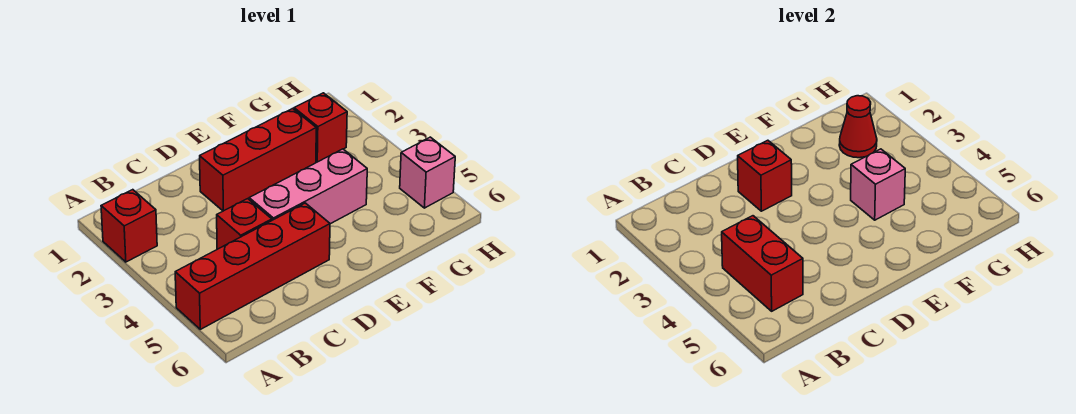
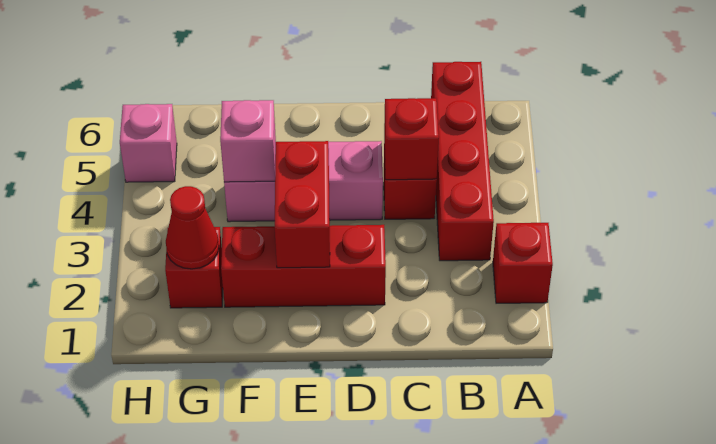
red 1x4 brick [175,203,330,329] -> red 1x4 brick turned to [431,62,494,261]
red 1x2 brick [722,216,803,311] -> red 1x2 brick moved to [275,141,330,268]
red 1x1 brick [738,140,792,211] -> red 1x1 brick moved to [384,98,439,180]

